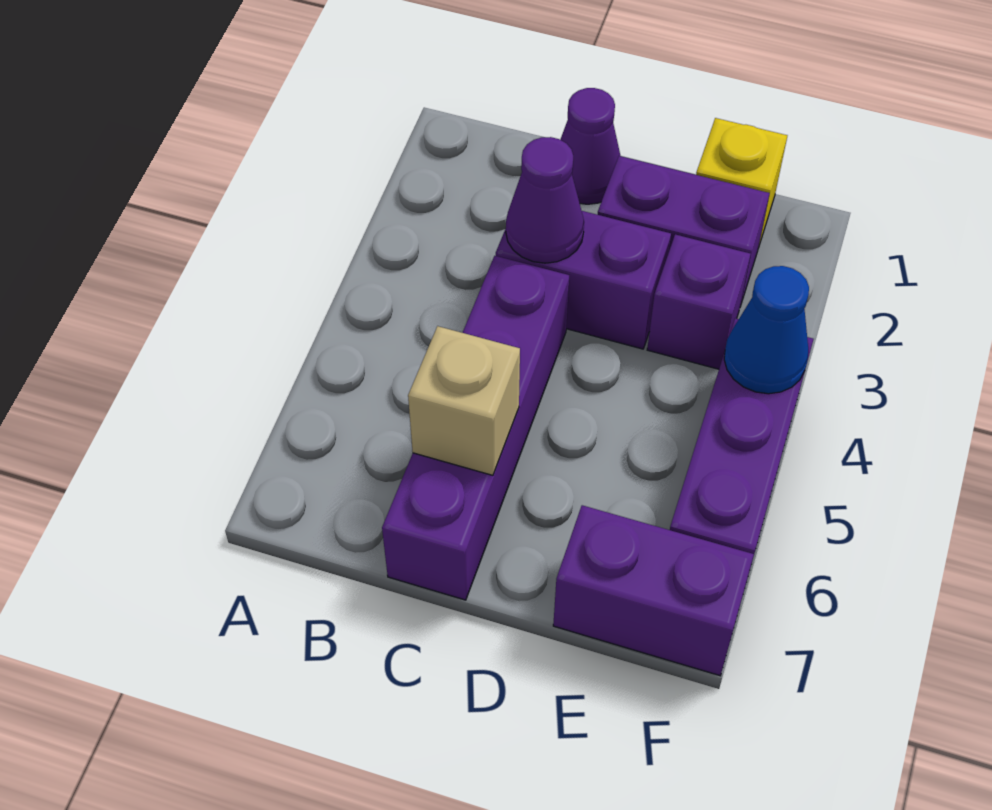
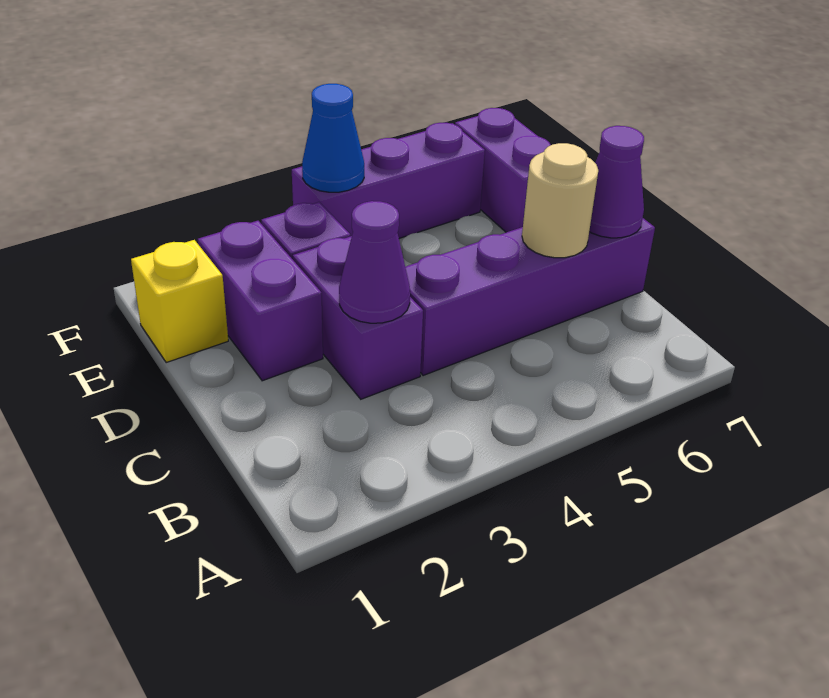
purple 1x1 cone [560,88,620,204] -> purple 1x1 cone moved to [589,126,644,238]
tan 1x1 brick [408,326,520,475] -> tan 1x1 round brick [522,143,598,258]

